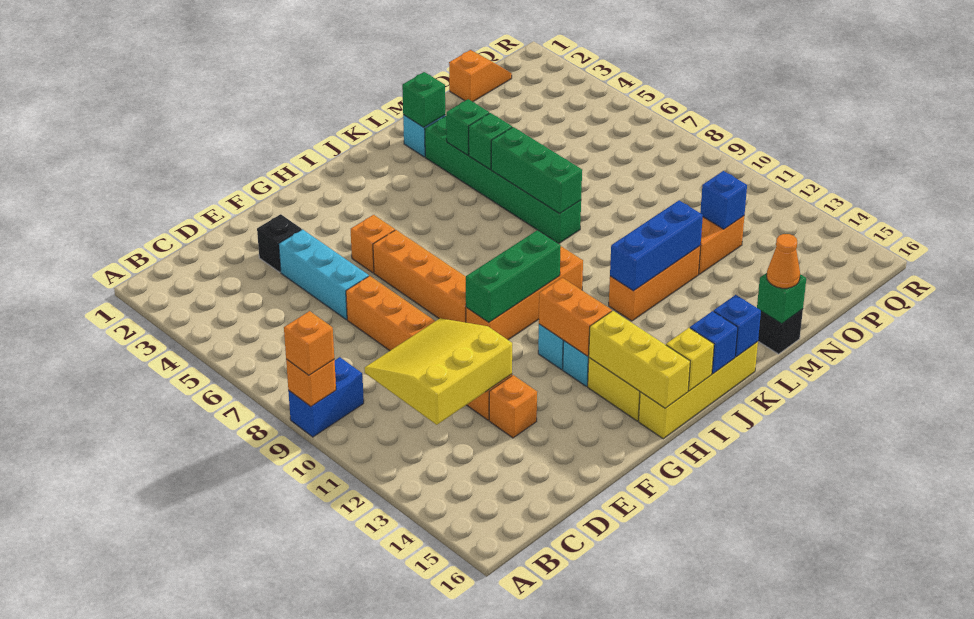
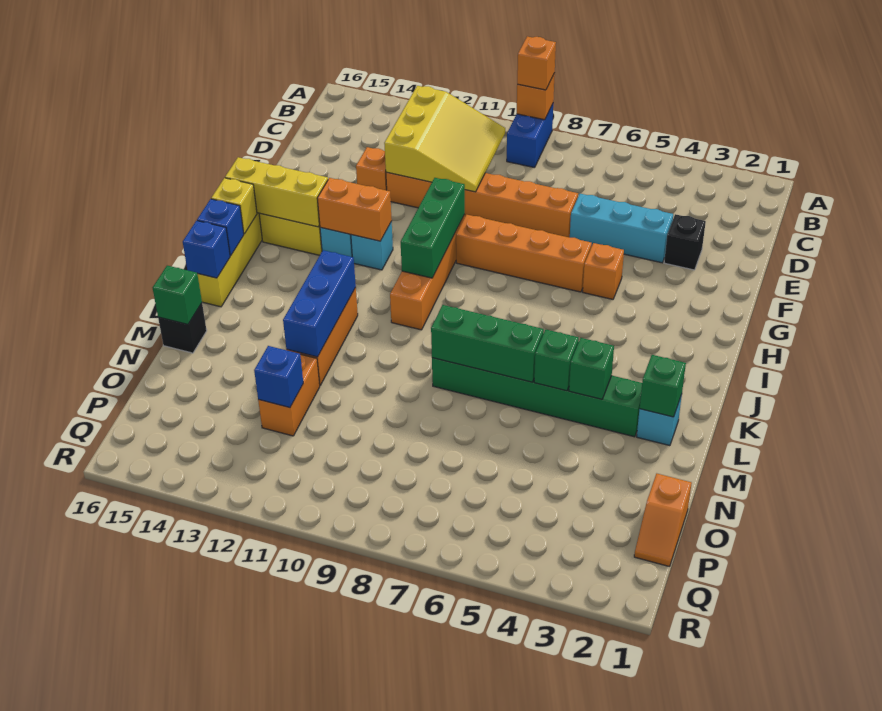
orange 1x1 cone [767,234,800,288] -> none

